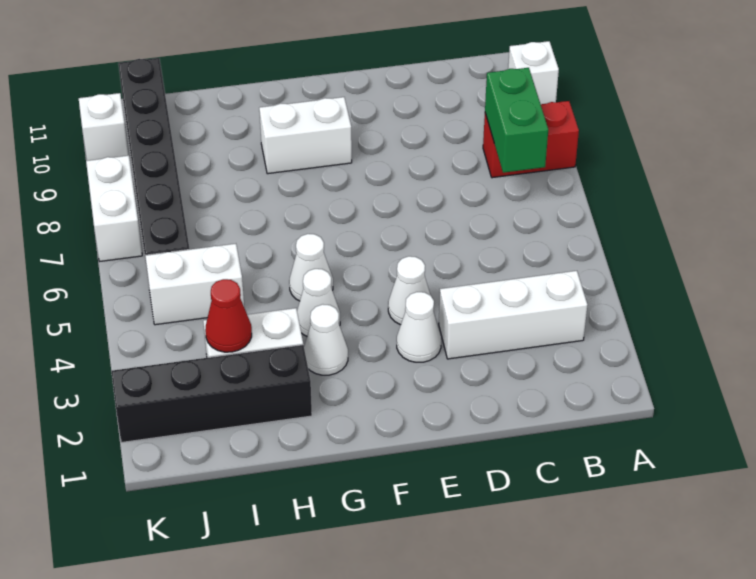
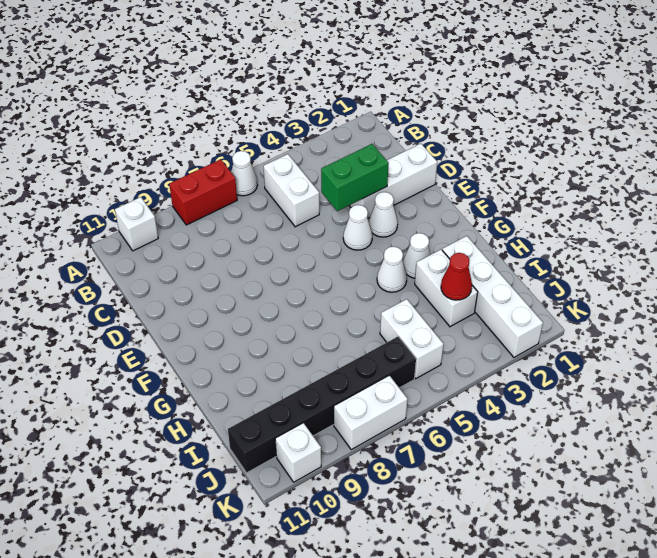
red 1x2 brick [483,101,579,178] -> red 1x2 brick turned to [169,159,237,225]
white 1x3 brick [439,271,587,359] -> white 1x3 brick turned to [349,144,437,218]
green 1x2 brick [485,68,548,173] -> green 1x2 brick moved to [321,144,389,211]
white 1x2 brick [259,97,352,174] -> white 1x2 brick moved to [263,154,319,227]
white 1x1 cone [289,234,333,301] -> white 1x1 cone moved to [231,151,258,196]
black 1x4 brick [111,345,312,443] -> white 1x4 brick [442,236,543,357]

